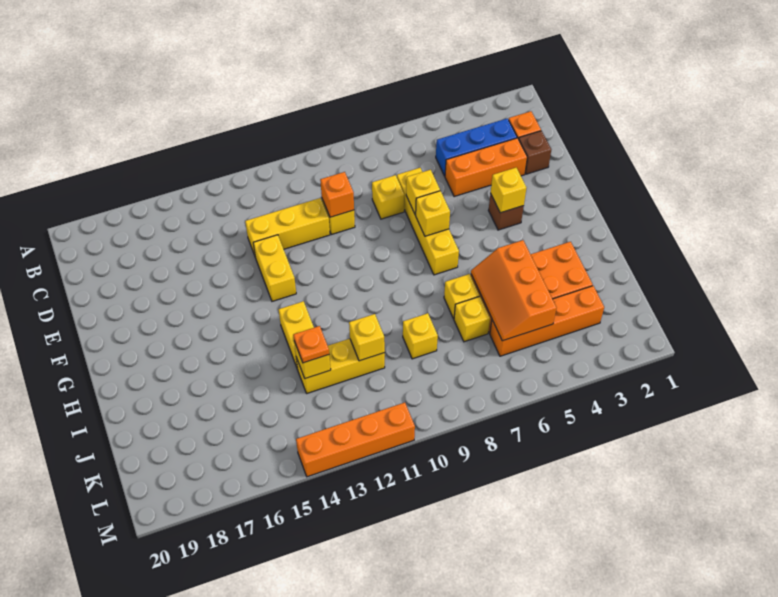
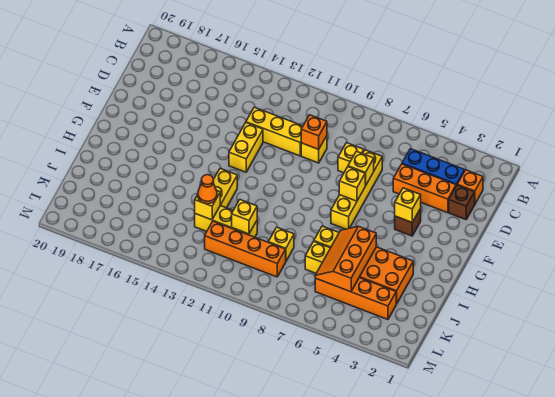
orange 1x1 plate [293,326,329,363] -> orange 1x1 cone [198,175,217,204]
orange 1x4 brick [296,403,415,477] -> orange 1x4 brick moved to [205,221,286,277]

